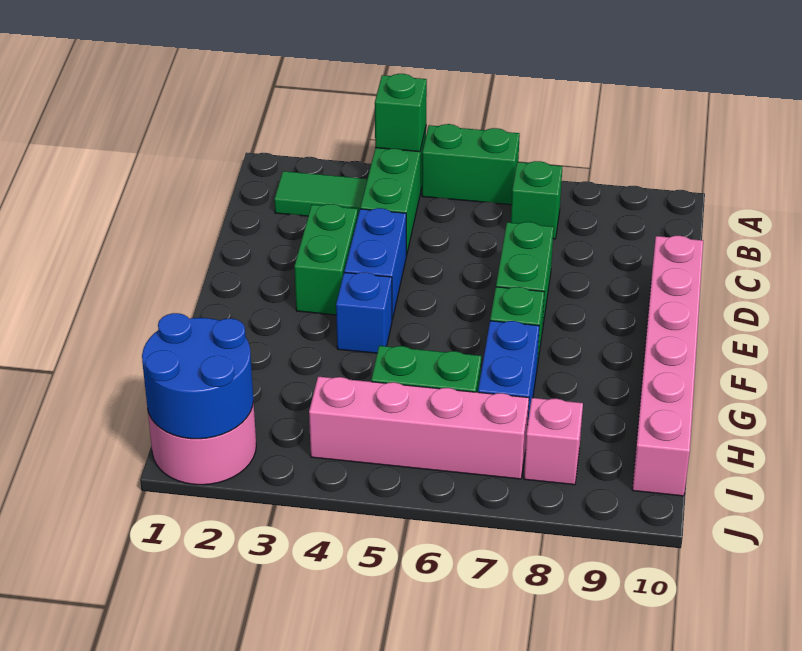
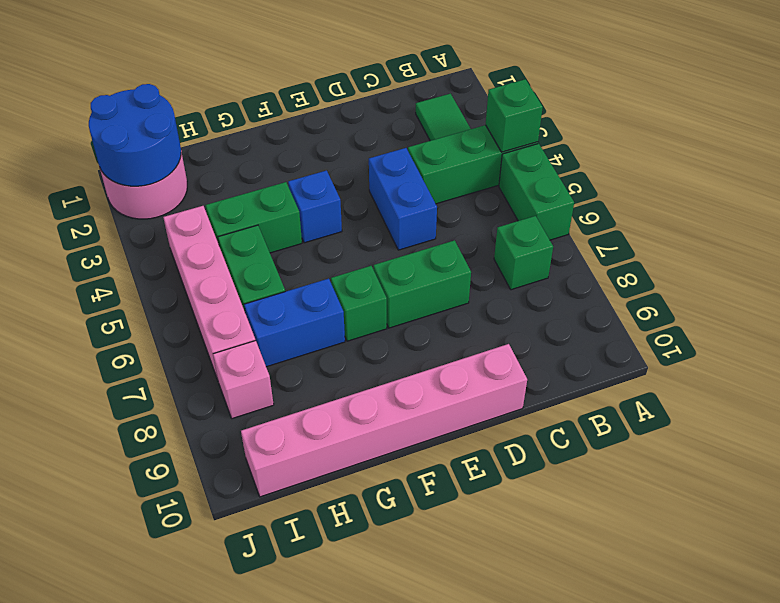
green 1x2 brick [294,204,358,315] -> green 1x2 brick moved to [206,182,302,253]
blue 1x2 brick [344,208,406,320] -> blue 1x2 brick turned to [369,148,437,250]

